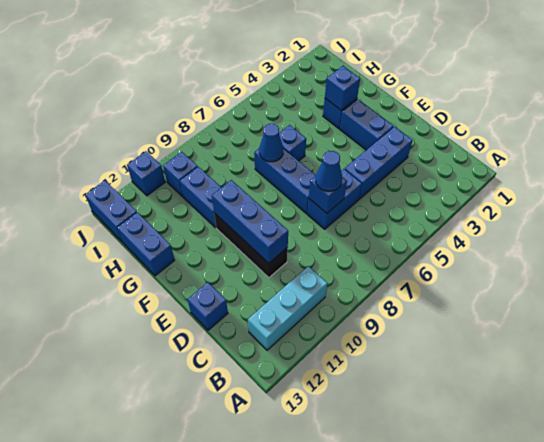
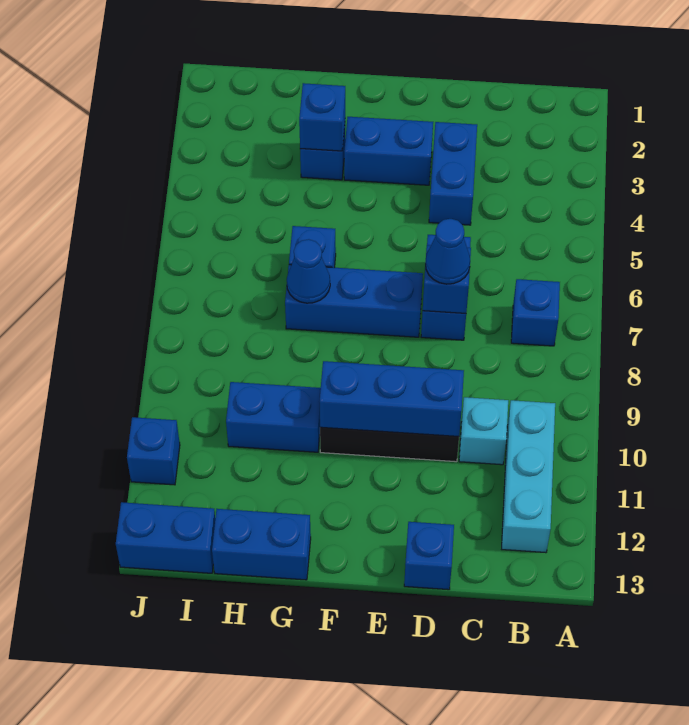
none -> cyan 1x1 brick [459,397,508,465]
blue 1x3 brick [345,127,413,199] -> blue 1x2 brick [429,122,477,225]
blue 1x1 brick [163,152,198,196] -> blue 1x1 brick moved to [511,279,560,346]

